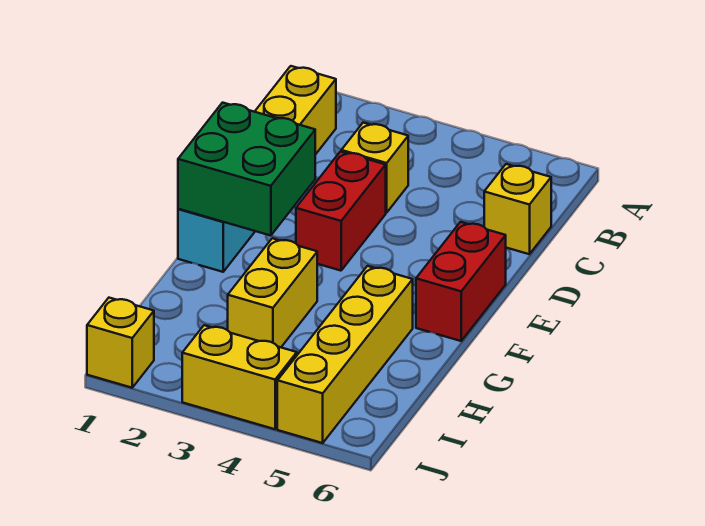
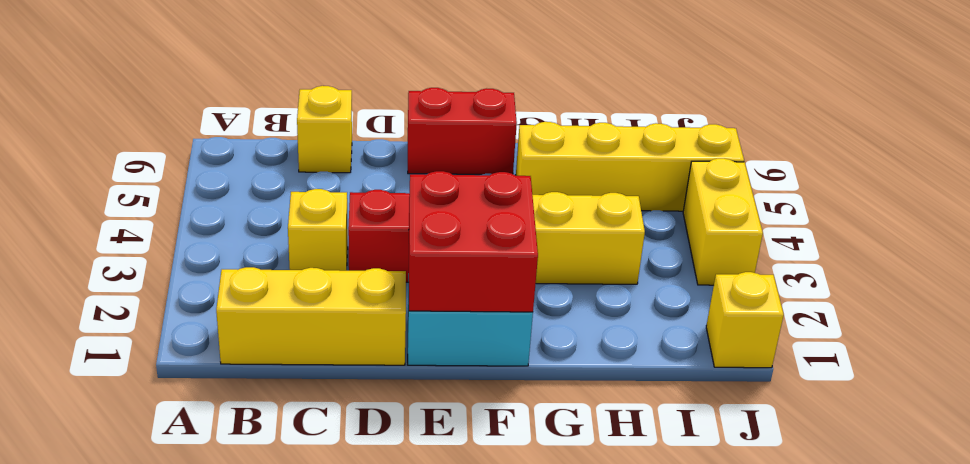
green 2x2 brick [178,103,315,236] -> red 2x2 brick [409,171,538,312]

